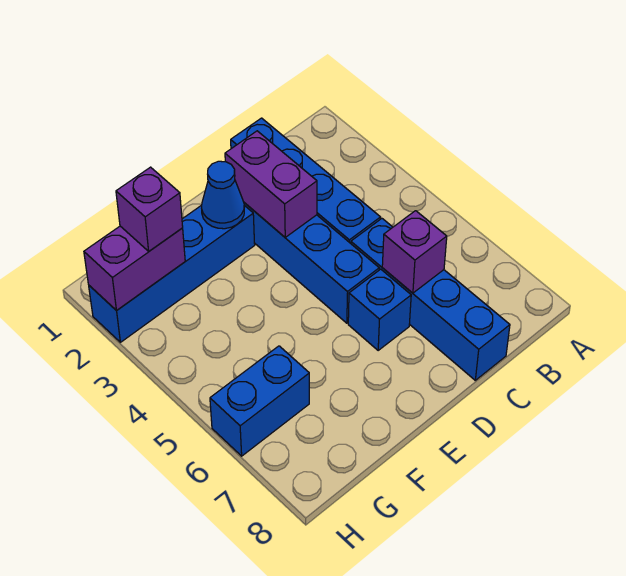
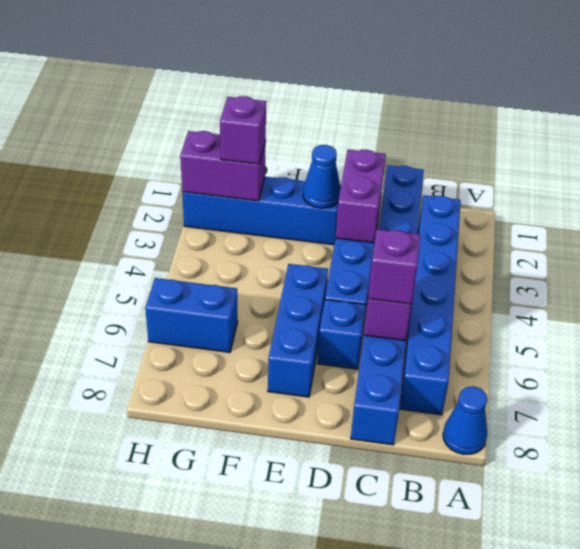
none -> blue 1x1 cone [443,386,487,454]
none -> blue 1x6 brick [400,195,461,415]
none -> purple 1x1 brick [368,229,421,304]
none -> blue 1x3 brick [268,264,328,397]

